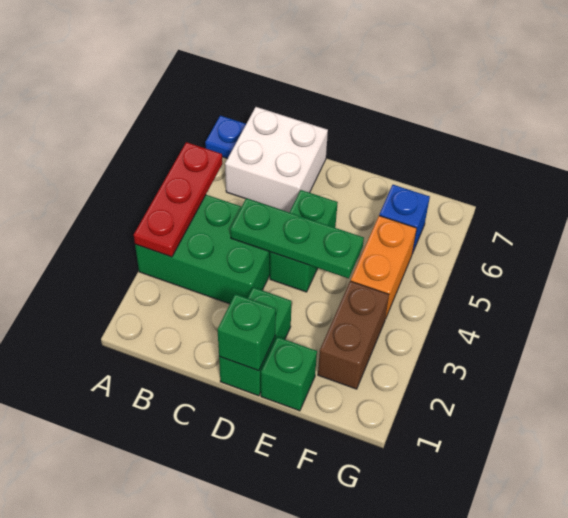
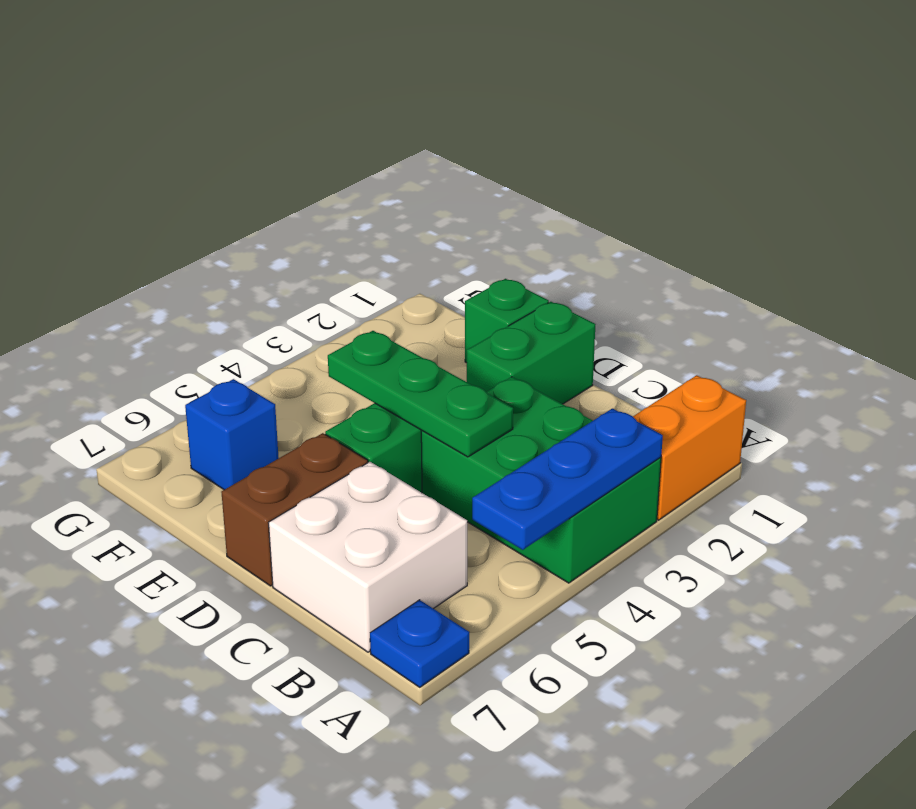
red 1x3 plate [134,142,223,257] -> blue 1x3 plate [472,408,663,550]
green 1x1 brick [217,294,276,371] -> none
brown 1x2 brick [318,281,389,389] -> brown 1x2 brick moved to [221,433,368,586]
orange 1x2 brick [351,216,417,319] -> orange 1x2 brick moved to [633,375,746,520]

